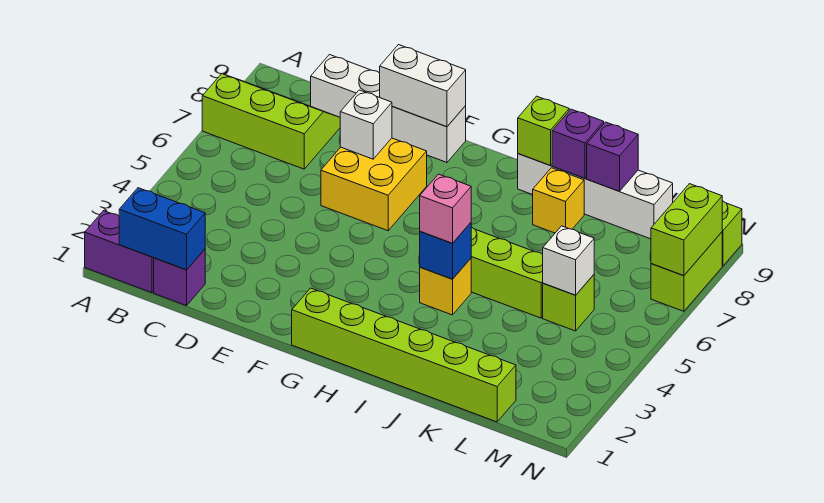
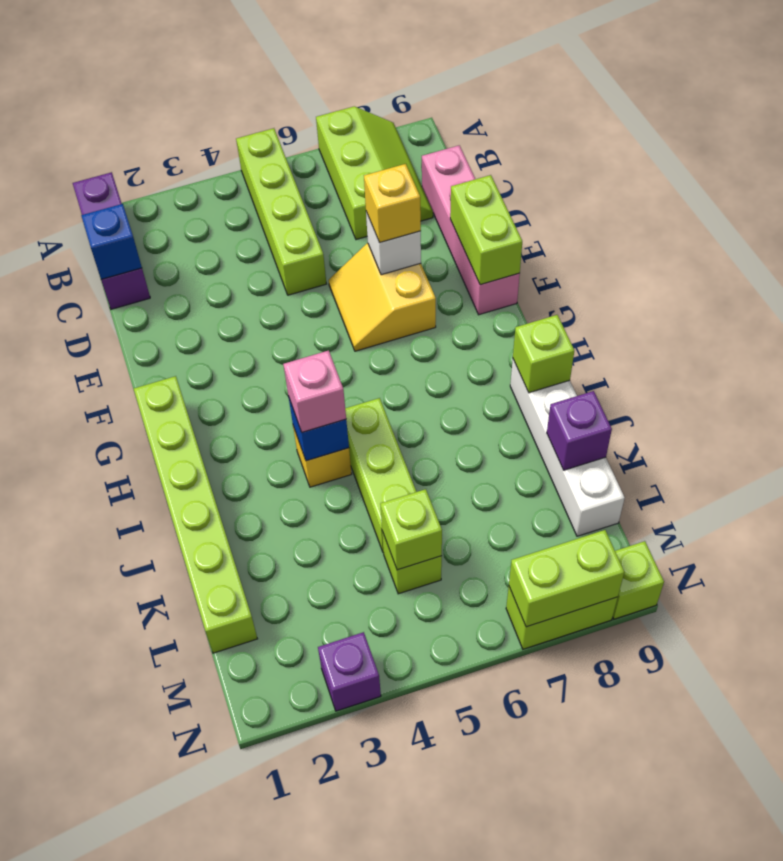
none -> lime 1x4 brick [236,128,326,295]
blue 1x2 brick [119,188,205,270] -> blue 1x1 brick [81,204,142,279]
white 1x4 brick [311,55,466,162] -> pink 1x4 brick [422,145,520,315]
yellow 2x2 brick [321,138,427,231] -> yellow 2x2 slope [329,243,436,351]
white 1x2 brick [380,45,466,127] -> lime 1x2 brick [450,175,522,285]
yellow 1x1 brick [533,168,584,233] -> yellow 1x1 brick moved to [364,164,421,243]
purple 1x1 brick [552,109,604,178] -> purple 1x1 brick moved to [318,632,381,711]
white 1x1 brick [543,226,594,295] -> lime 1x1 brick [380,489,442,570]

